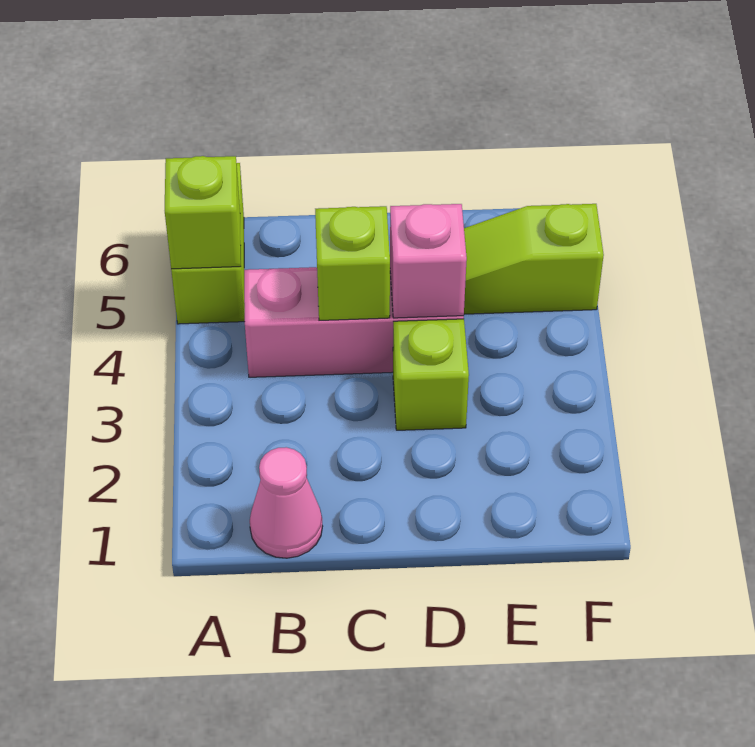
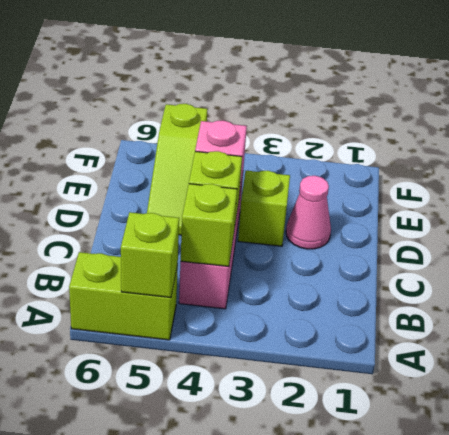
pink 1x1 cone [250,447,323,558] -> pink 1x1 cone moved to [286,176,331,249]
none -> lime 1x1 brick [181,184,237,267]

